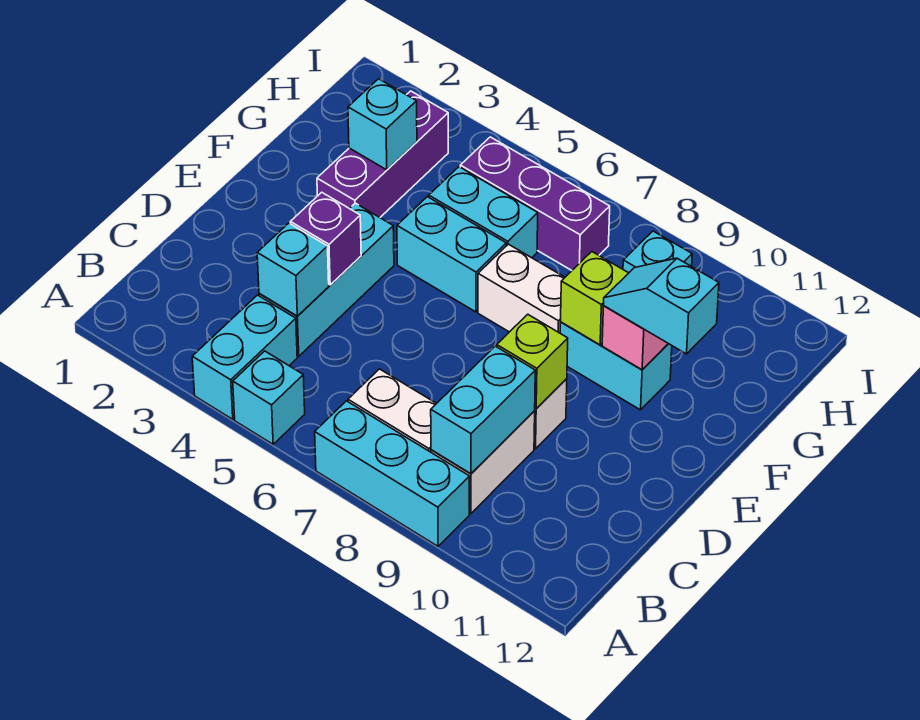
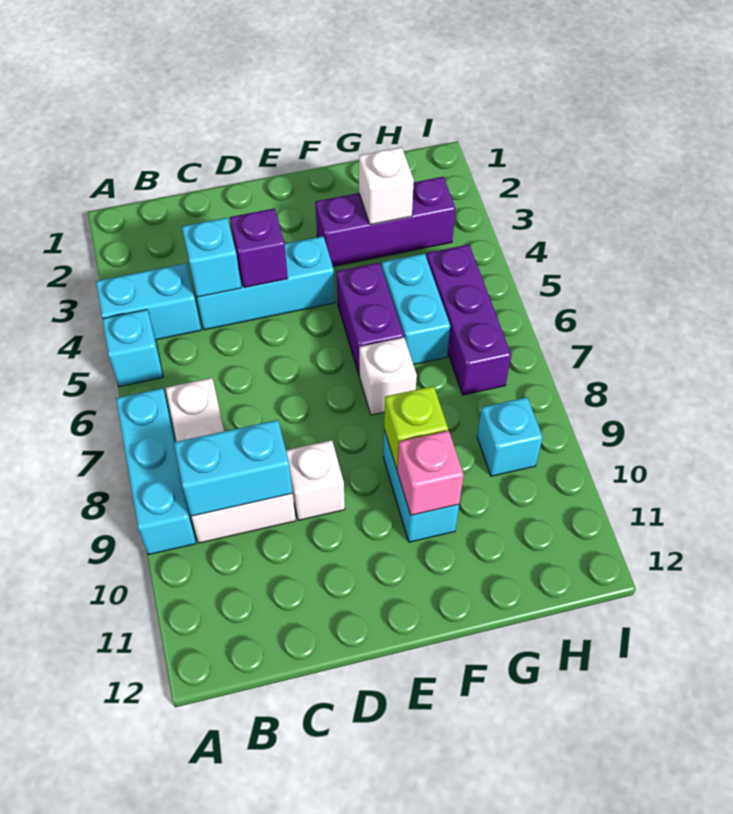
lime 1x1 brick [497,314,568,409] -> none
cyan 1x2 brick [397,197,506,312] -> purple 1x2 brick [337,263,404,376]
white 1x2 brick [478,244,565,333] -> white 1x1 brick [359,337,417,415]
cyan 1x2 slope [604,258,719,354] -> none
cyan 1x1 brick [348,79,417,170] -> white 1x1 brick [359,147,414,225]

